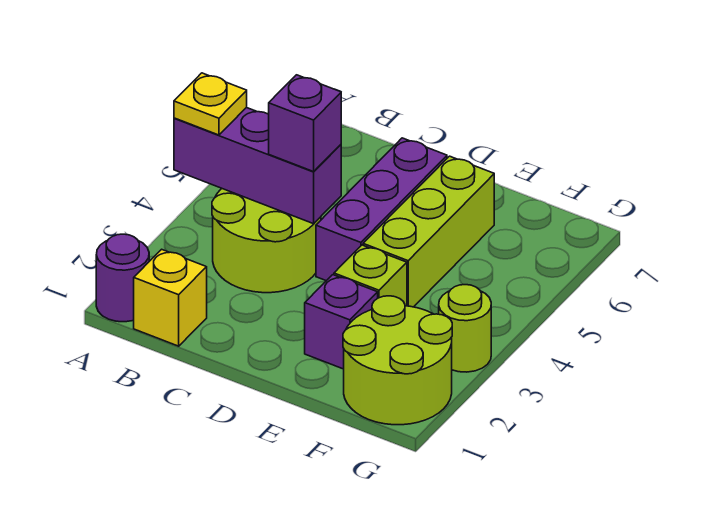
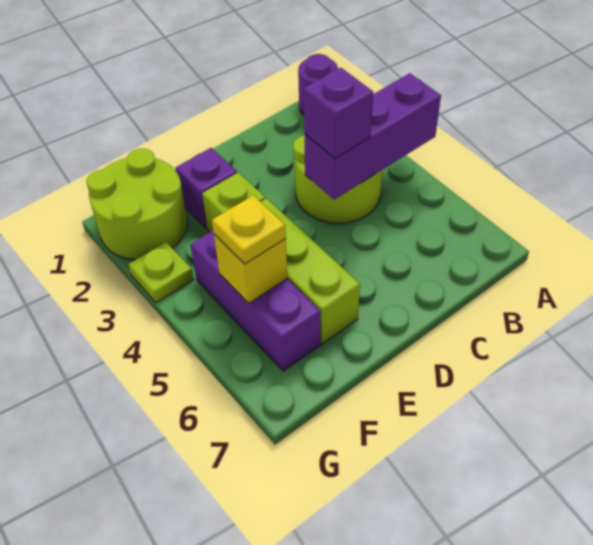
yellow 1x1 plate [174,73,247,135] -> yellow 1x1 plate moved to [212,195,286,264]
yellow 1x1 brick [134,249,207,346] -> yellow 1x1 brick moved to [214,234,288,303]
purple 1x3 brick [316,138,447,281] -> purple 1x3 brick moved to [191,231,321,371]
lime 1x1 round brick [439,285,491,372] -> lime 1x1 plate [129,242,193,303]

